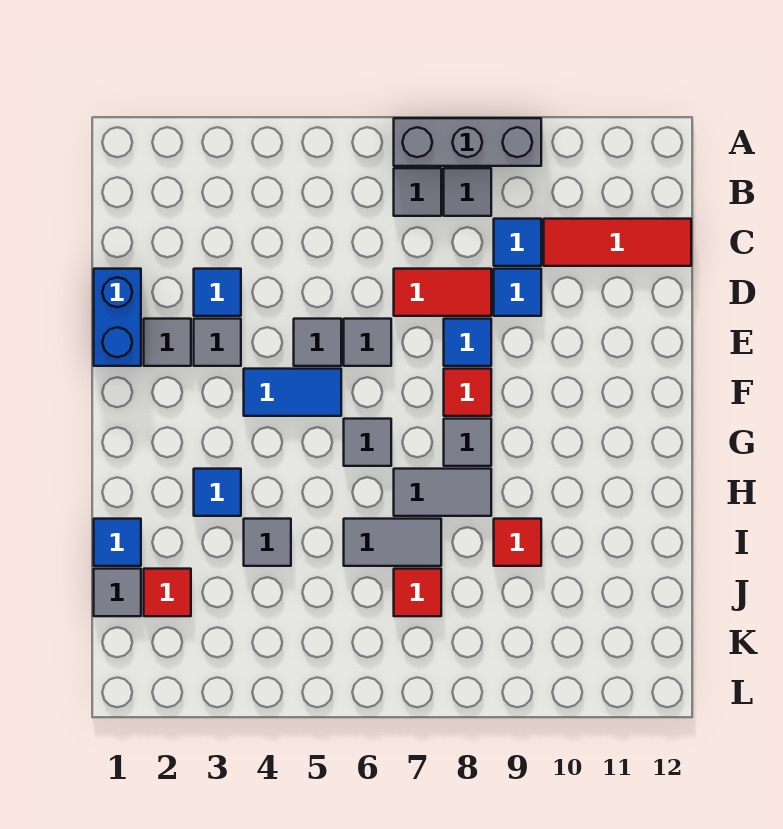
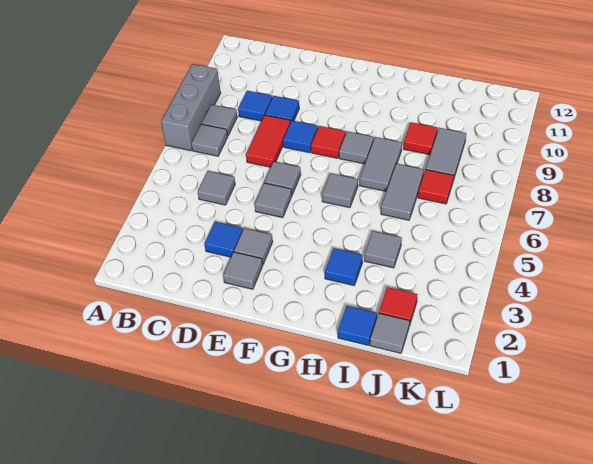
none -> grey 1x1 tile [198,171,235,205]
red 1x3 tile [544,219,691,266] -> none
blue 1x2 brick [94,269,141,366] -> none
blue 1x2 tile [244,369,341,416] -> none
none -> grey 1x2 tile [426,128,466,180]

